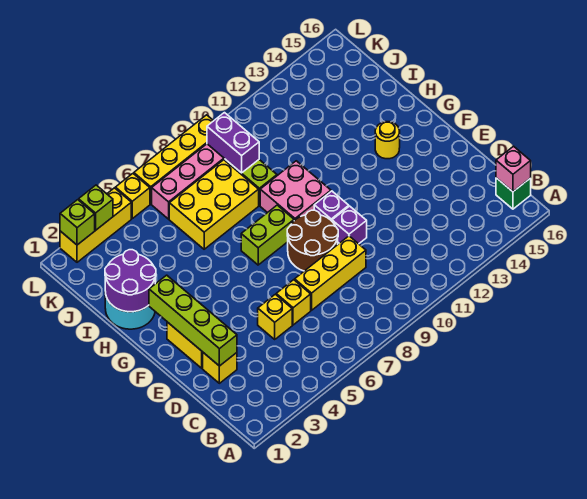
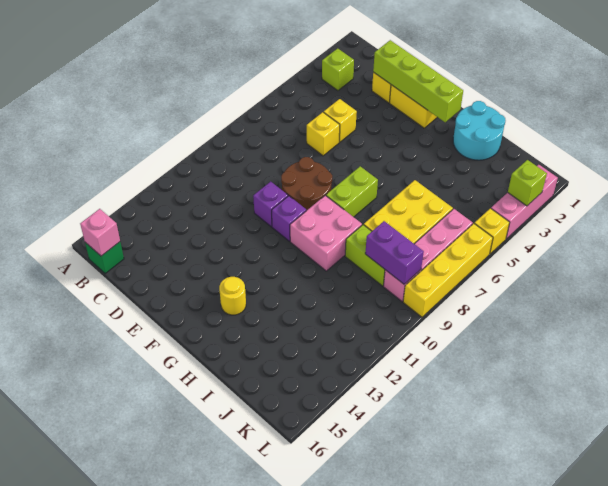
yellow 1x3 brick [295,236,366,310] -> none
purple 2x2 round brick [105,250,156,312] -> none
yellow 1x3 brick [60,188,131,262] -> pink 1x3 brick [491,165,558,239]
lime 1x1 brick [60,200,95,245] -> lime 1x1 brick moved to [322,48,354,91]

